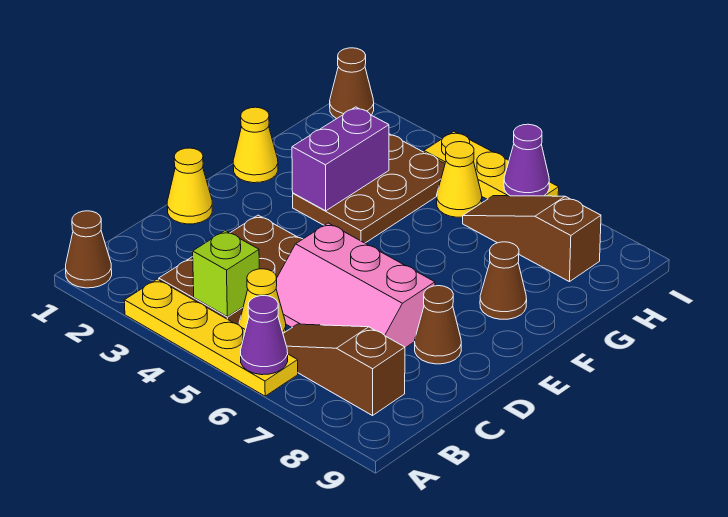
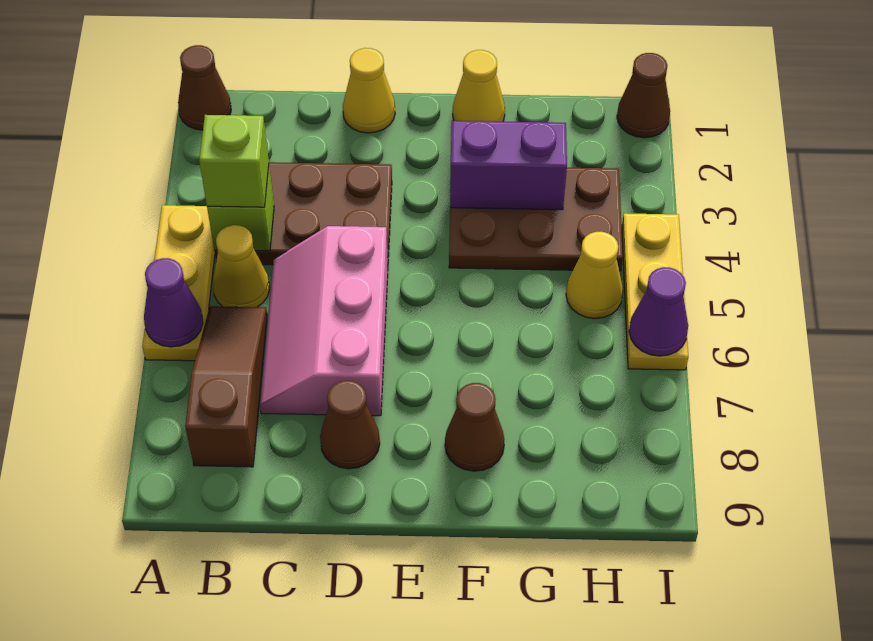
yellow 1x4 plate [124,279,298,396] -> yellow 1x3 plate [142,205,215,361]
none -> lime 1x1 brick [199,115,269,207]
brown 1x3 slope [463,196,601,282] -> none

